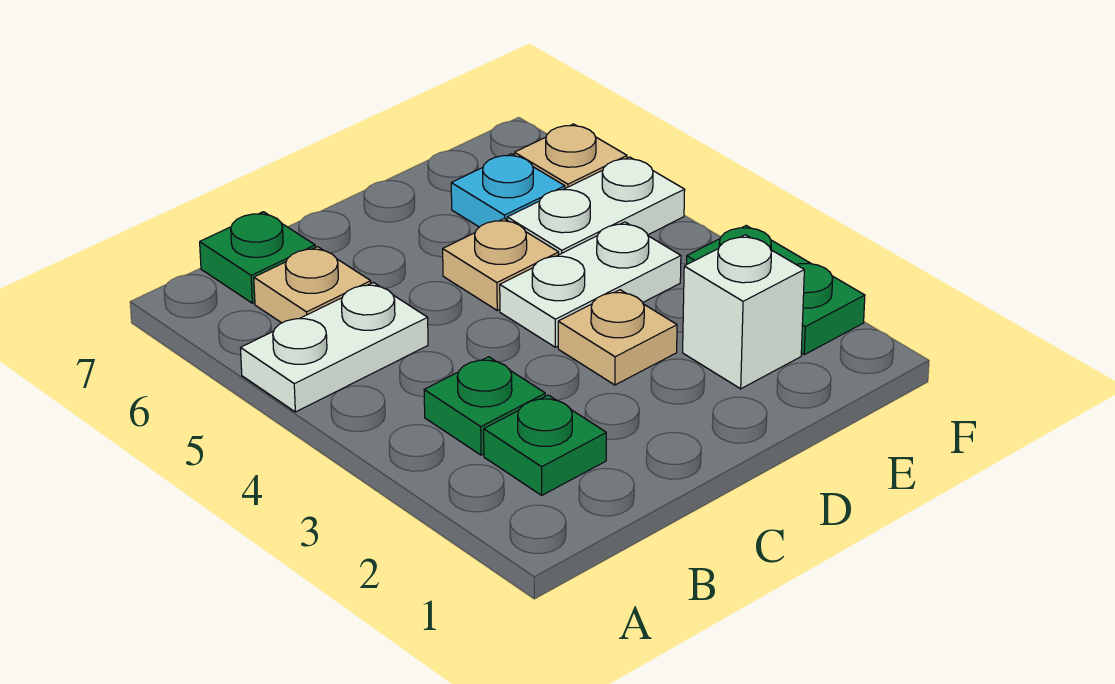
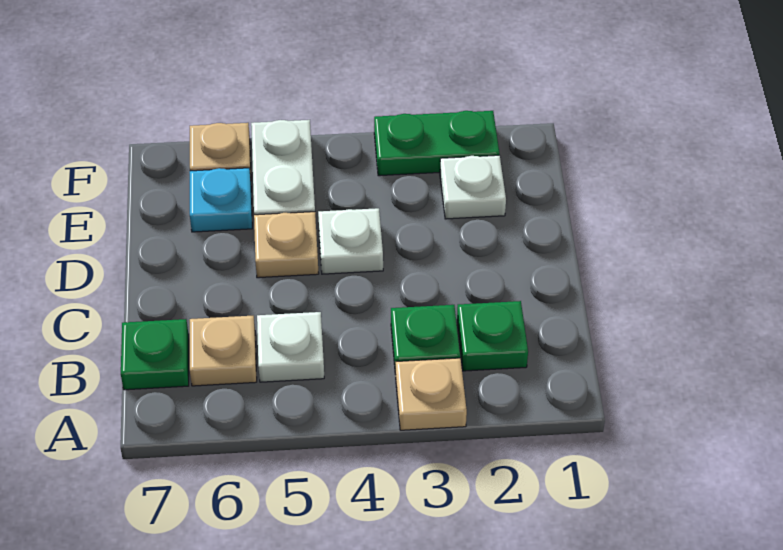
white 1x2 plate [241,283,428,412] -> white 1x1 plate [257,312,324,382]
tan 1x1 plate [558,290,677,385] -> tan 1x1 plate moved to [396,358,467,430]
white 1x2 plate [500,222,681,347] -> white 1x1 plate [318,208,383,274]
white 1x1 brick [683,235,804,389] -> white 1x1 plate [440,155,506,219]

